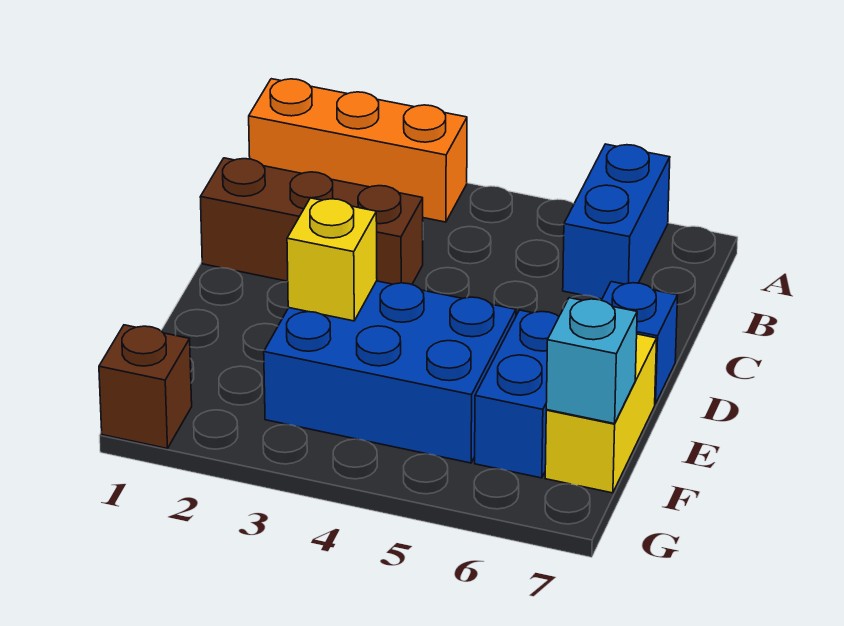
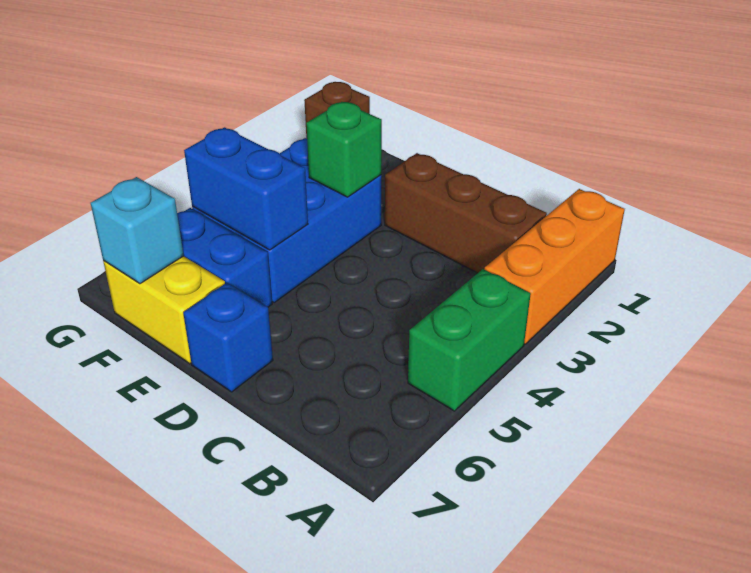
none -> green 1x2 brick [408,269,531,411]
blue 1x2 brick [563,144,670,299] -> blue 1x2 brick moved to [184,127,308,250]
brown 1x3 brick [200,158,423,284] -> brown 1x3 brick turned to [385,153,547,273]
yellow 1x1 brick [287,198,377,321] -> green 1x1 brick [306,102,382,197]

